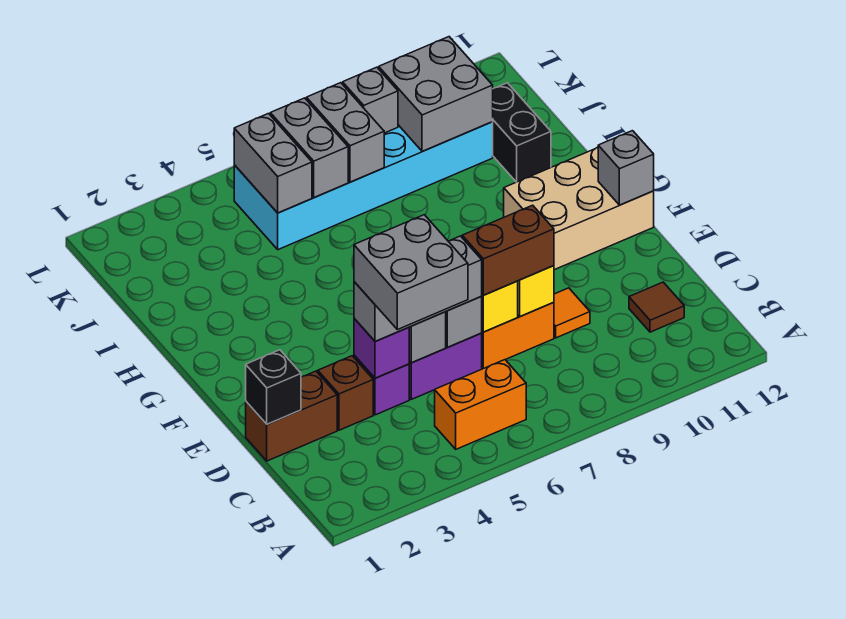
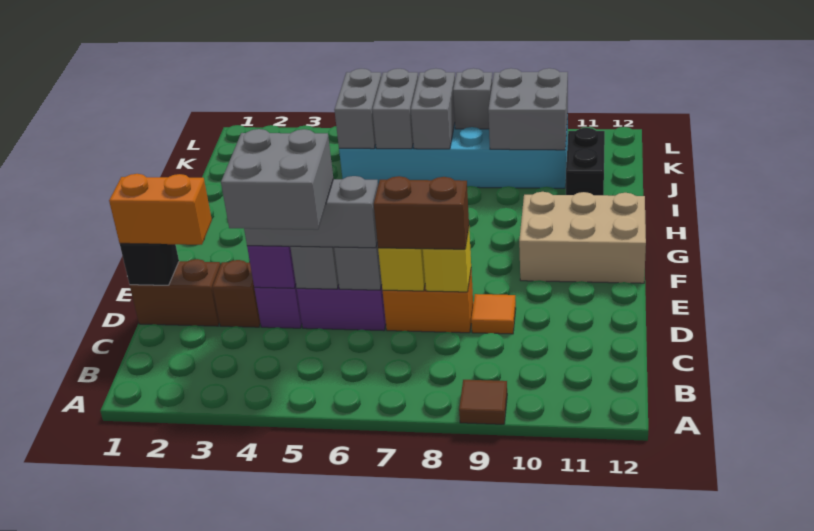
orange 1x2 brick [435,360,526,449] -> orange 1x2 brick moved to [109,174,212,245]
brown 1x1 tile [629,282,684,332] -> brown 1x1 tile moved to [459,380,507,424]
grey 1x1 brick [598,131,654,205] -> none

